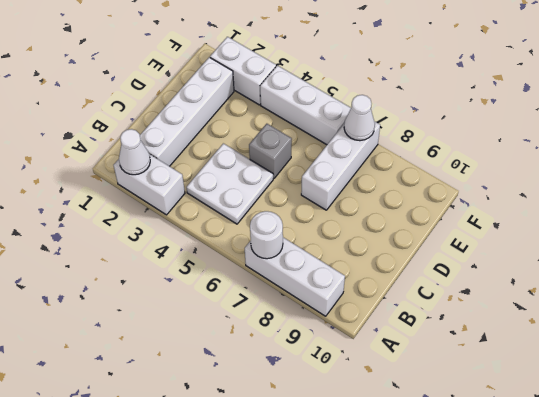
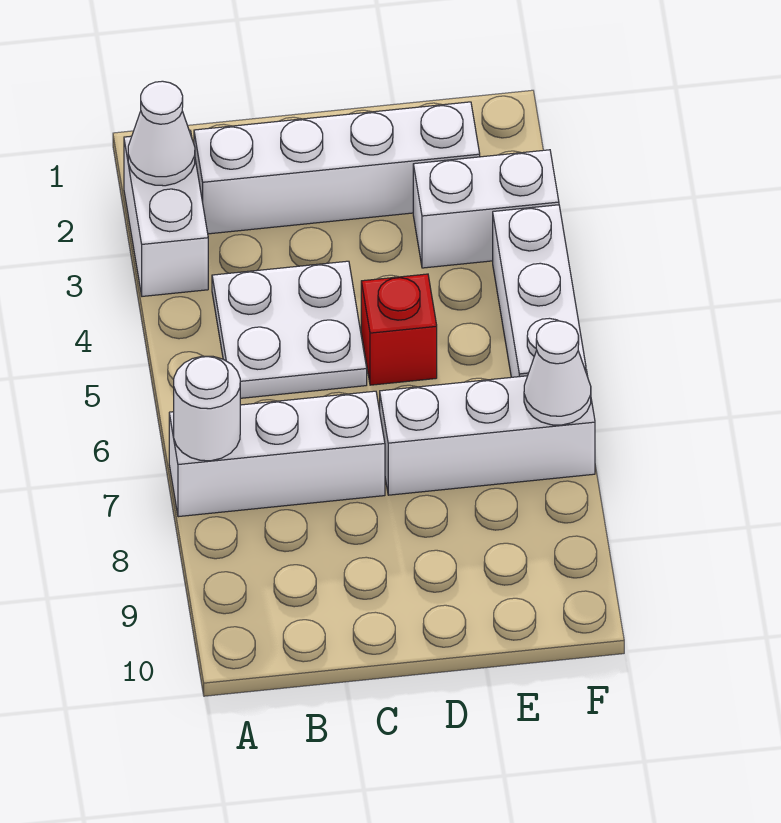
white 1x3 brick [245,237,345,316] -> white 1x3 brick turned to [169,391,385,517]
grey 1x1 brick [249,124,292,178] -> red 1x1 brick [361,274,437,385]
white 1x2 brick [210,37,276,105] -> white 1x2 brick turned to [413,150,559,268]

